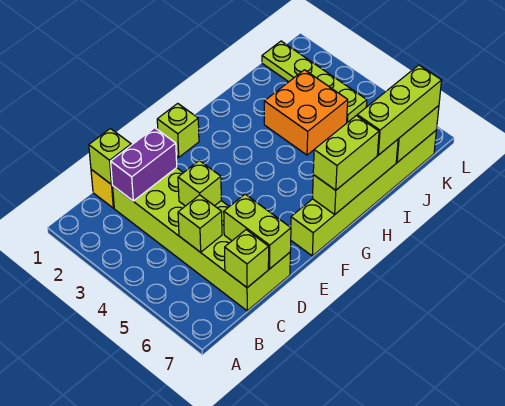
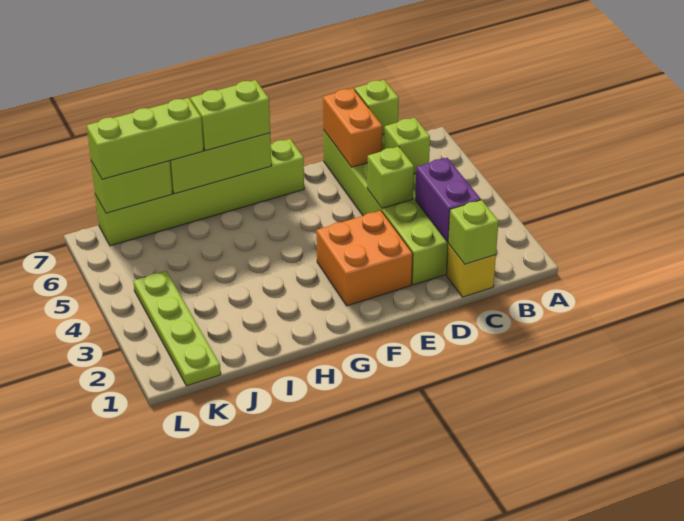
purple 1x2 brick [111,128,177,201] -> purple 1x2 brick turned to [415,158,481,242]
lime 1x2 brick [224,194,291,269] -> orange 1x2 brick [323,88,382,167]
lime 1x1 brick [157,103,199,157] -> none
orange 2x2 brick [264,70,348,155] -> orange 2x2 brick moved to [317,211,413,306]

